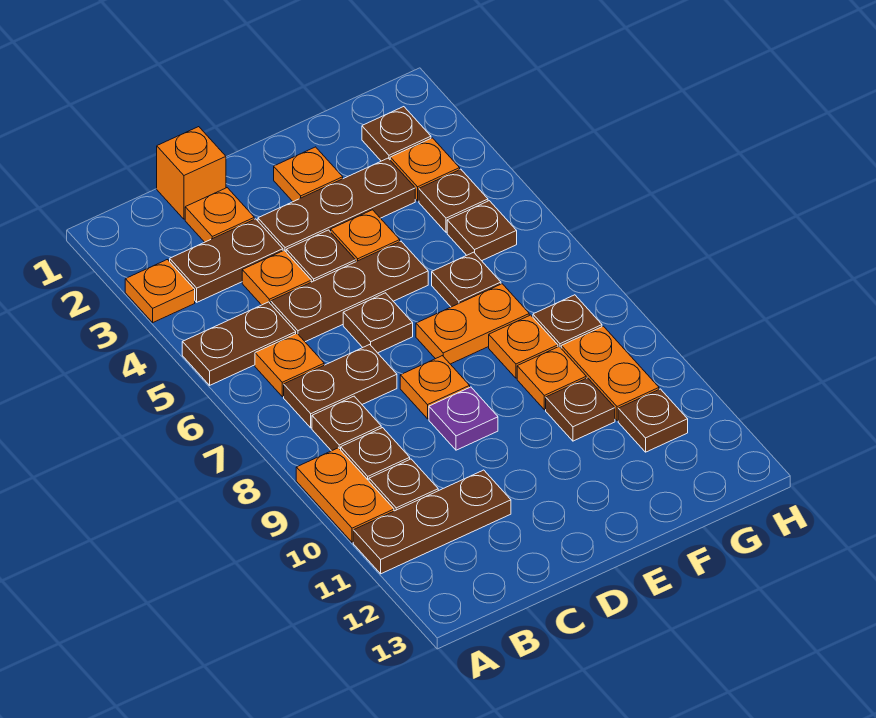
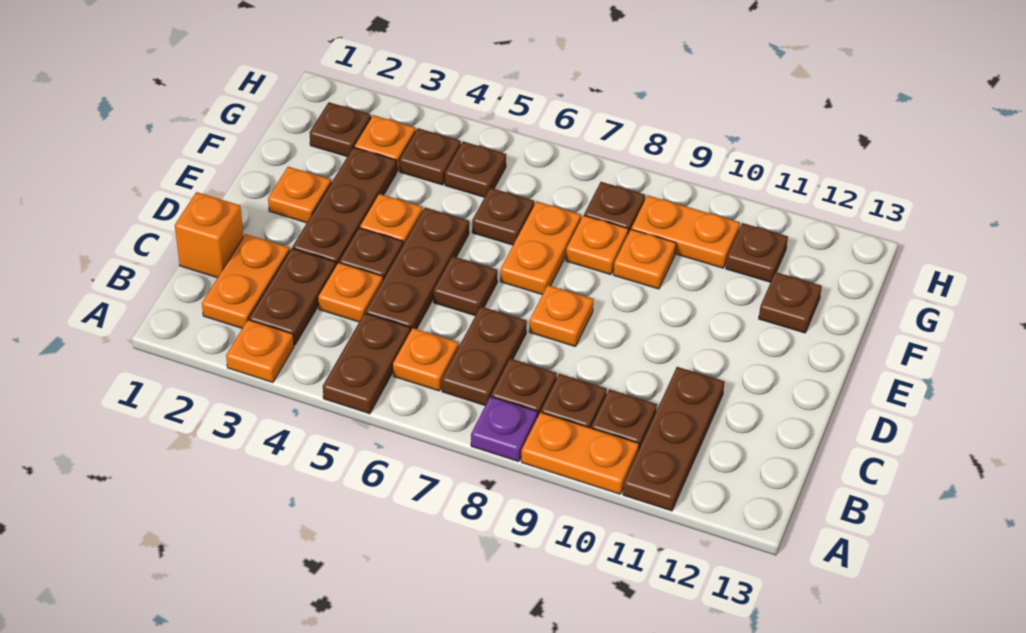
orange 1x1 plate [185,188,254,242] -> orange 1x2 plate [202,234,290,328]
purple 1x1 plate [429,387,498,450] -> purple 1x1 plate moved to [471,397,538,462]
brown 1x1 plate [546,378,615,441] -> brown 1x1 plate moved to [759,272,822,333]

